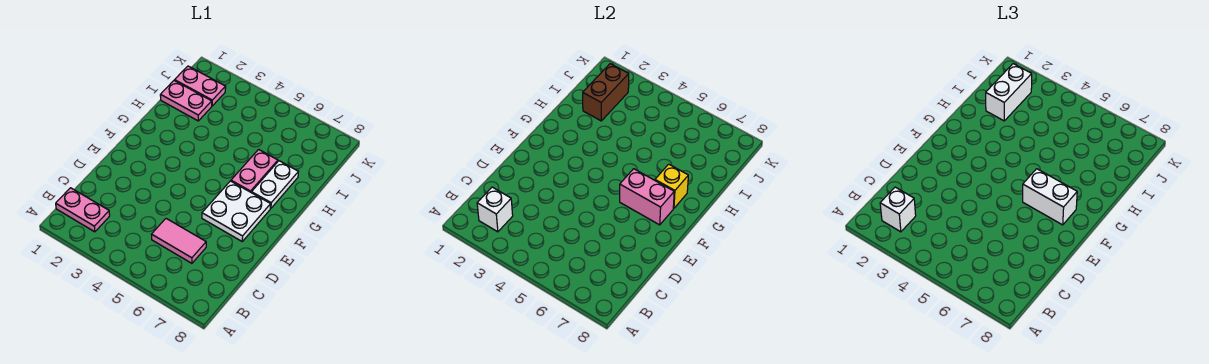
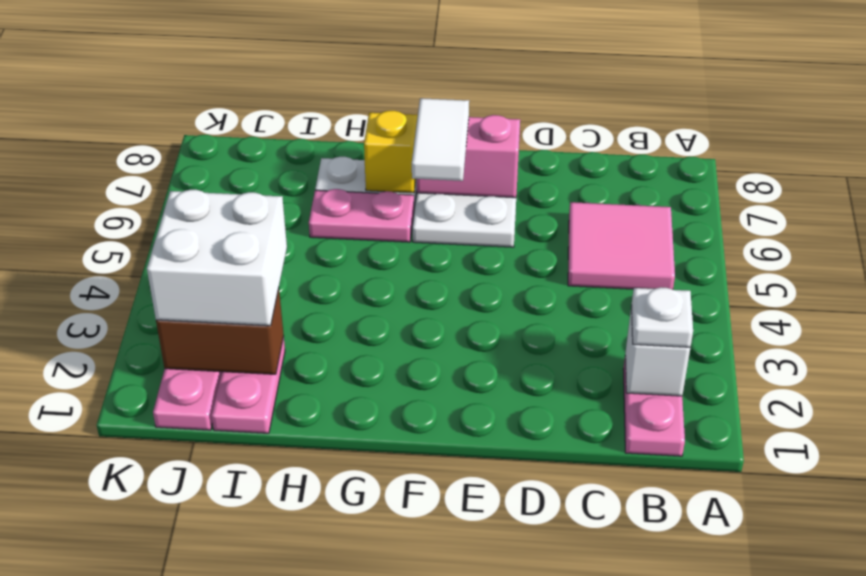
white 1x1 brick [880,187,916,232] -> white 1x1 plate [631,287,693,347]
pink 1x2 tile [151,219,206,263] -> pink 2x2 tile [568,202,675,289]
pink 1x2 brick [620,169,674,225] -> pink 1x2 brick turned to [417,115,520,198]
white 1x2 brick [1023,169,1077,225] -> white 1x2 tile [412,98,469,181]
white 1x2 brick [986,64,1032,121] -> white 2x2 brick [147,190,287,326]

